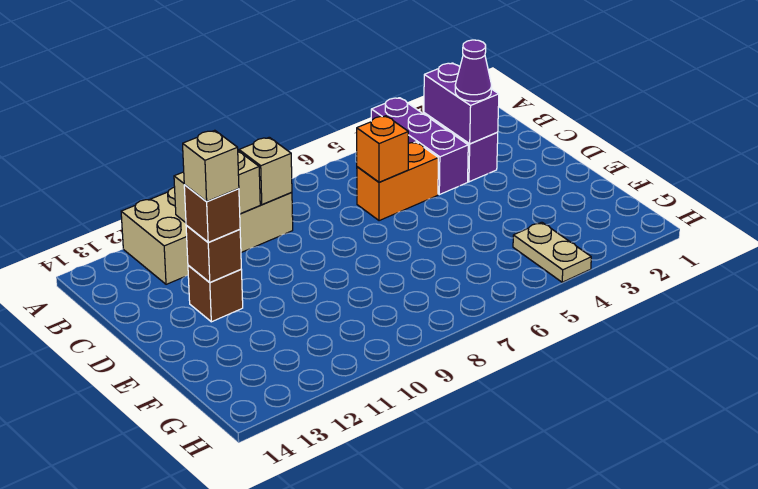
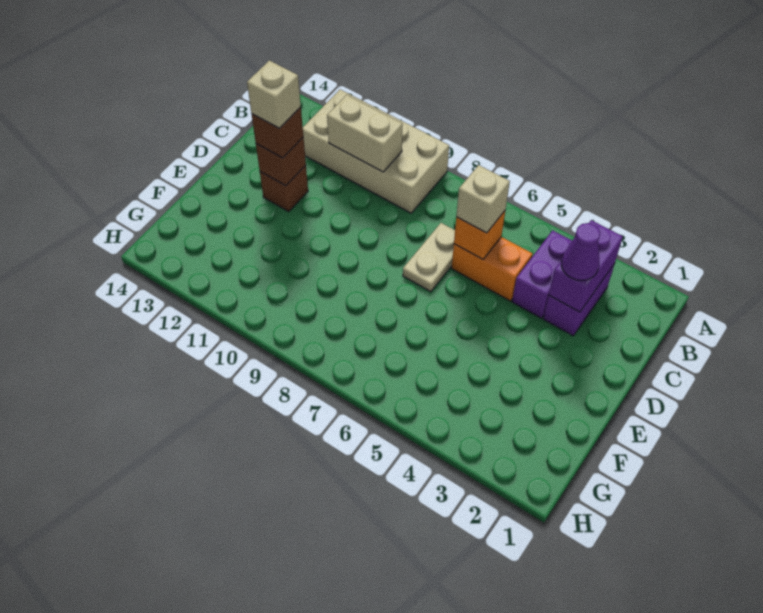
purple 1x3 brick [371,98,468,195] -> purple 1x2 brick [512,230,572,318]
tan 1x1 brick [239,137,292,204] -> tan 1x1 brick moved to [456,165,510,233]
tan 1x2 plate [513,222,591,282] -> tan 1x2 plate moved to [403,223,455,292]

